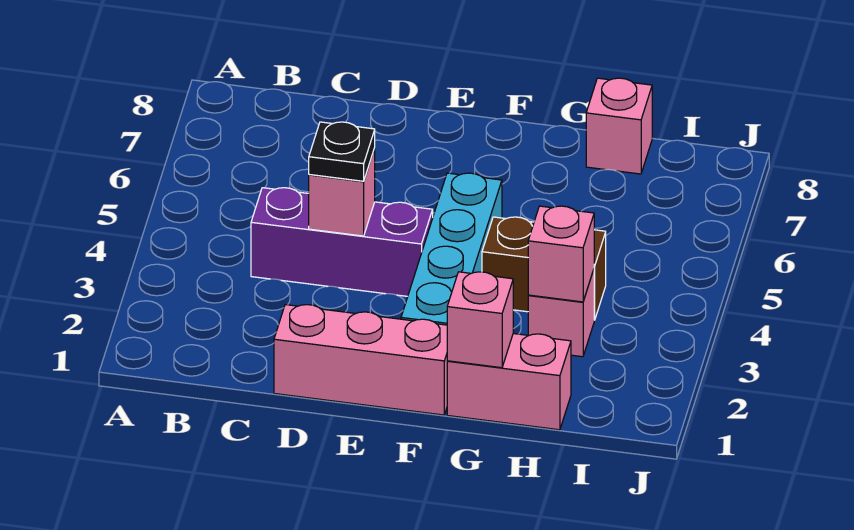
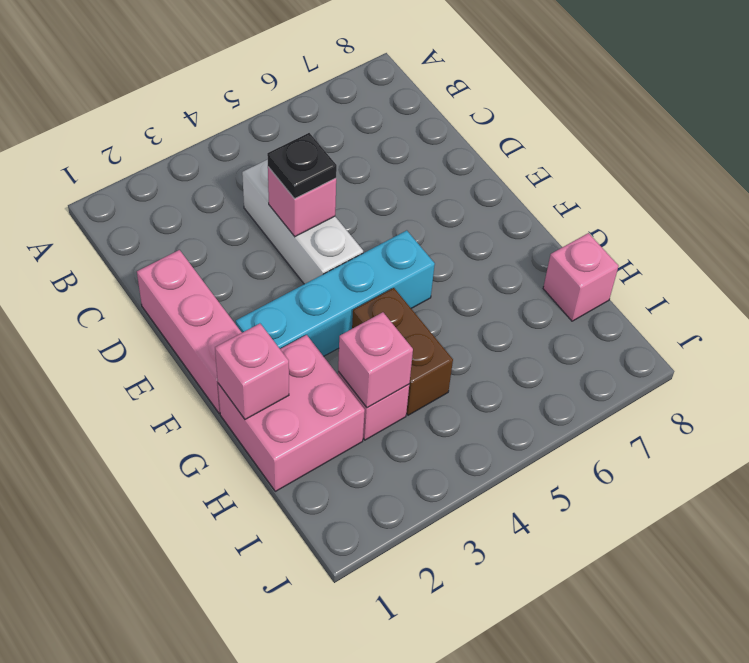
purple 1x3 brick [251,188,433,296] -> white 1x3 brick [242,159,363,284]
pink 1x2 brick [447,334,571,430] -> pink 2x2 brick [218,335,365,491]

